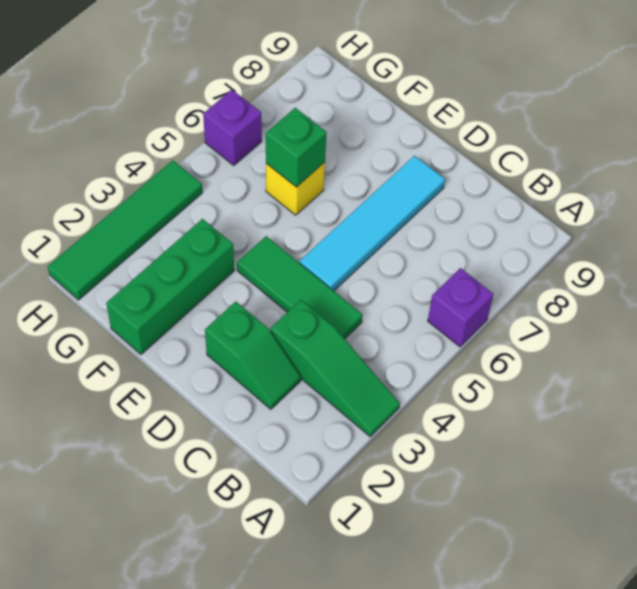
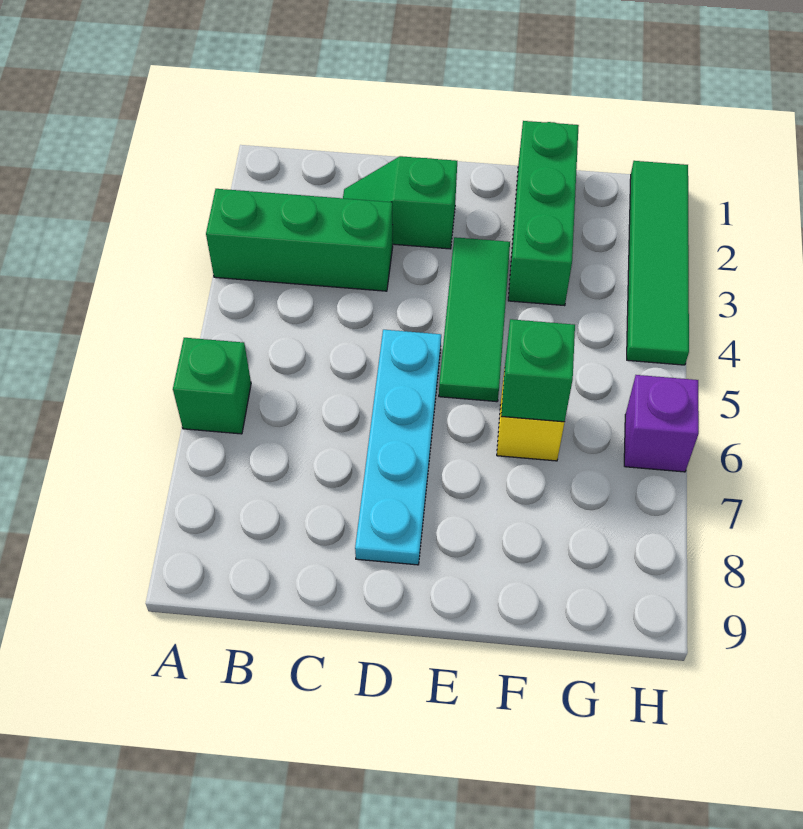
green 1x3 slope [271,300,400,437] -> green 1x3 brick [206,189,393,291]
purple 1x1 brick [428,268,493,347] -> green 1x1 brick [173,338,251,434]
green 1x3 tile [237,236,362,339] -> green 1x3 tile turned to [439,237,510,402]
cyan 1x4 tile [300,156,445,291] -> cyan 1x4 plate [355,330,441,565]

